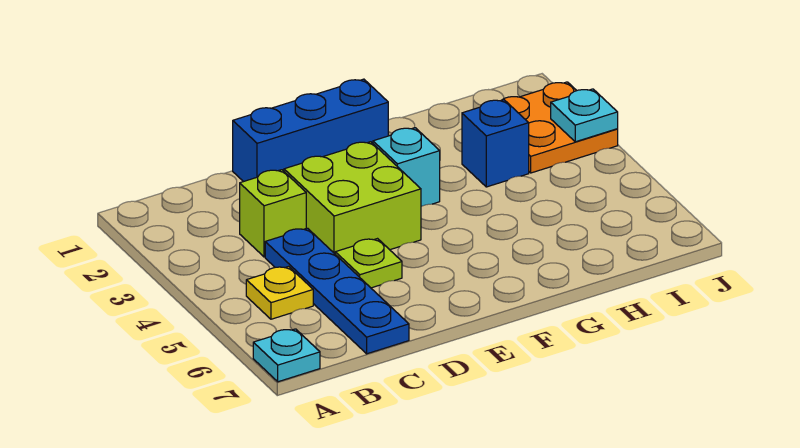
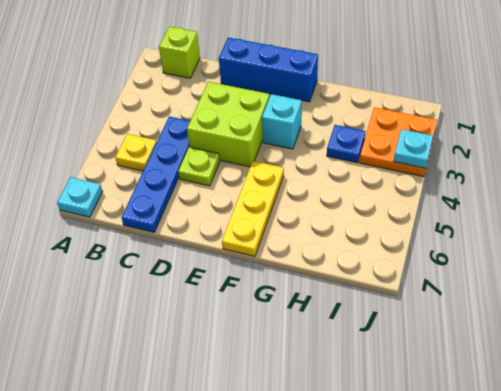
lime 1x1 brick [240,170,306,257] -> lime 1x1 brick moved to [159,27,200,78]
none -> yellow 1x3 plate [222,161,284,256]
blue 1x1 brick [462,100,529,187] -> blue 1x1 plate [327,125,365,163]

